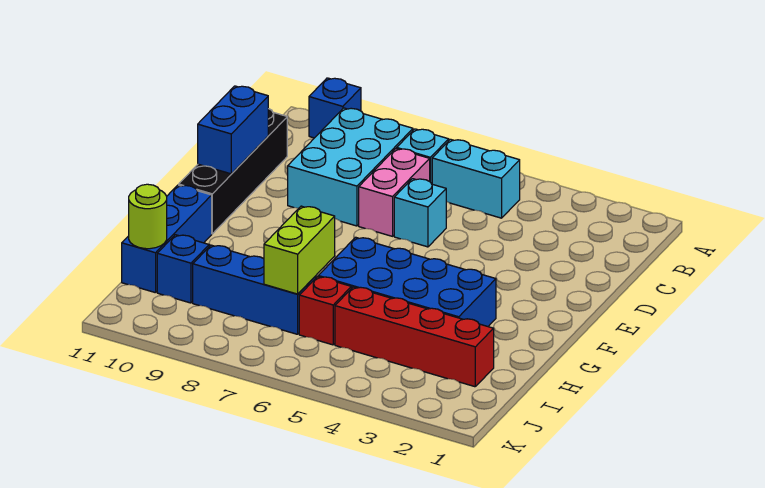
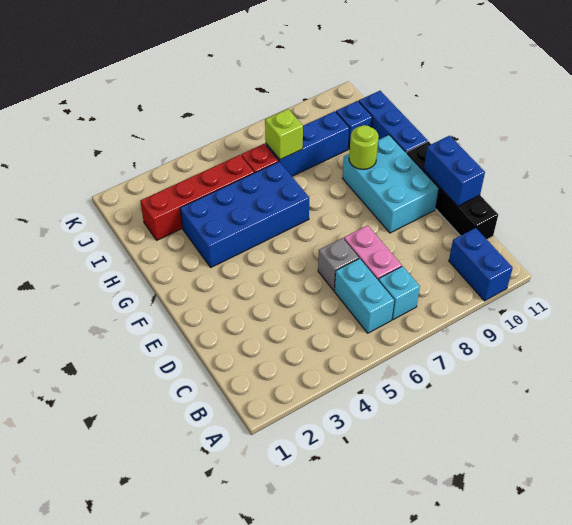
blue 1x1 brick [309,78,361,138] -> blue 1x2 brick [449,228,513,301]
cyan 1x2 brick [432,139,520,218] -> cyan 1x2 brick turned to [334,258,394,333]
cyan 2x3 brick [288,108,413,226] -> cyan 2x3 brick moved to [342,135,439,233]
cyan 1x1 brick [394,179,446,247] -> grey 1x1 brick [318,238,359,290]
lime 1x2 brick [264,206,335,294] -> lime 1x1 brick [265,109,303,159]
lime 1x1 round brick [129,184,167,249] -> lime 1x1 round brick moved to [349,125,379,169]

